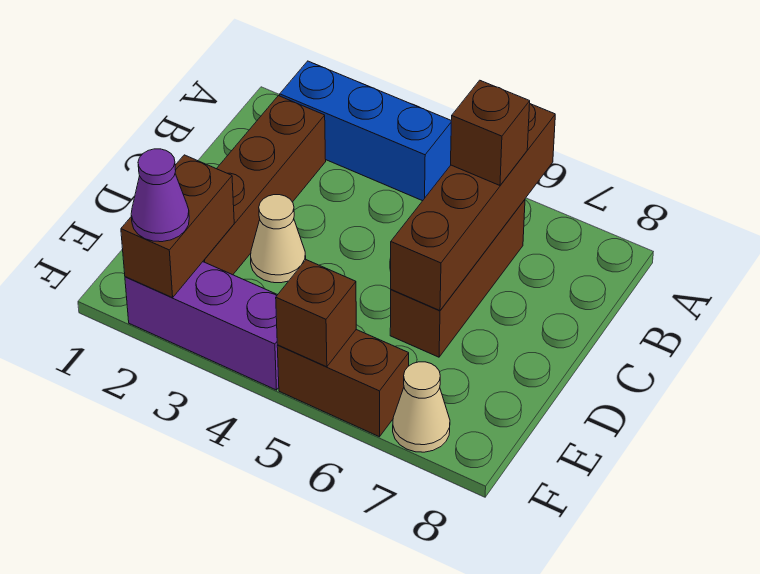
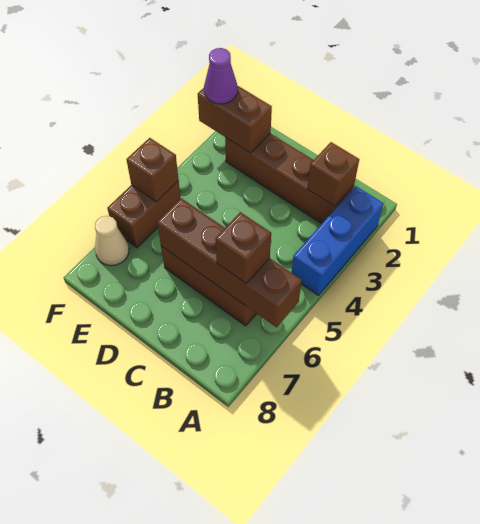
none -> brown 1x1 brick [307,142,359,206]
tan 1x1 cone [251,195,306,283] -> none
purple 1x3 brick [125,262,279,390] -> none

